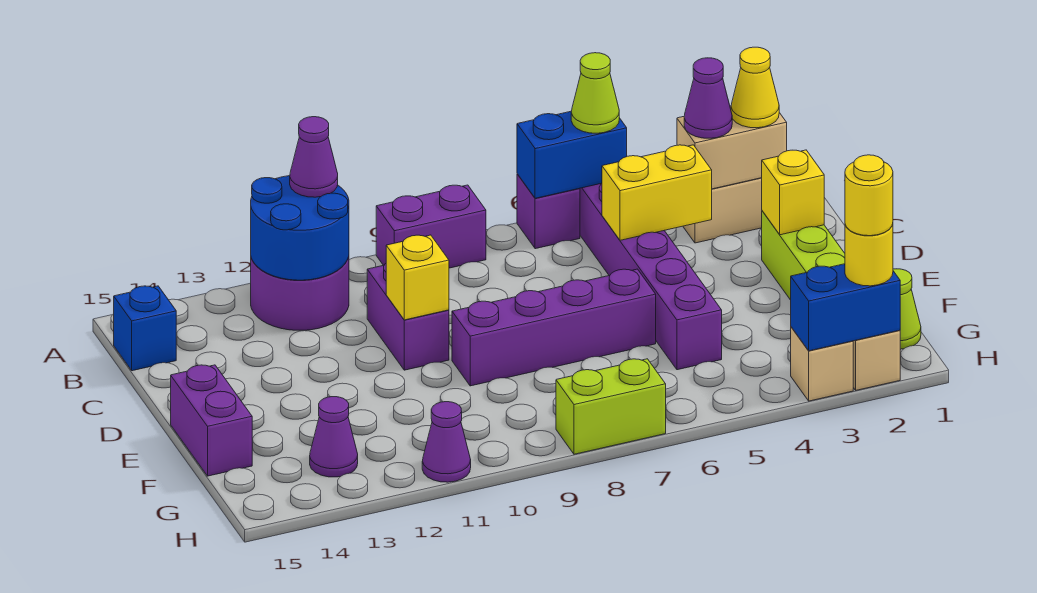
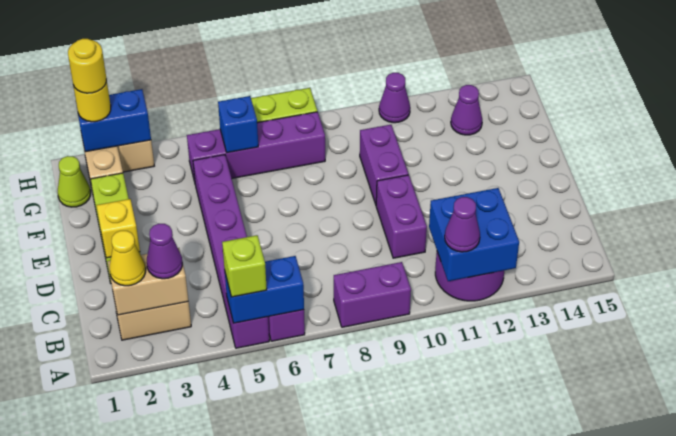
lime 1x1 cone [571,53,619,133] -> lime 1x1 brick [222,235,267,297]
blue 2x2 round brick [251,176,349,280] -> blue 2x2 brick [429,188,519,281]
blue 1x1 brick [114,286,176,371] -> blue 1x1 brick moved to [218,96,258,153]
yellow 1x2 brick [602,145,712,240] -> none
yellow 1x1 brick [386,235,449,320] -> none
purple 1x4 brick [452,269,656,386] -> purple 1x4 brick moved to [187,112,325,182]
purple 1x2 brick [171,365,252,476] -> purple 1x2 brick moved to [360,125,408,204]

